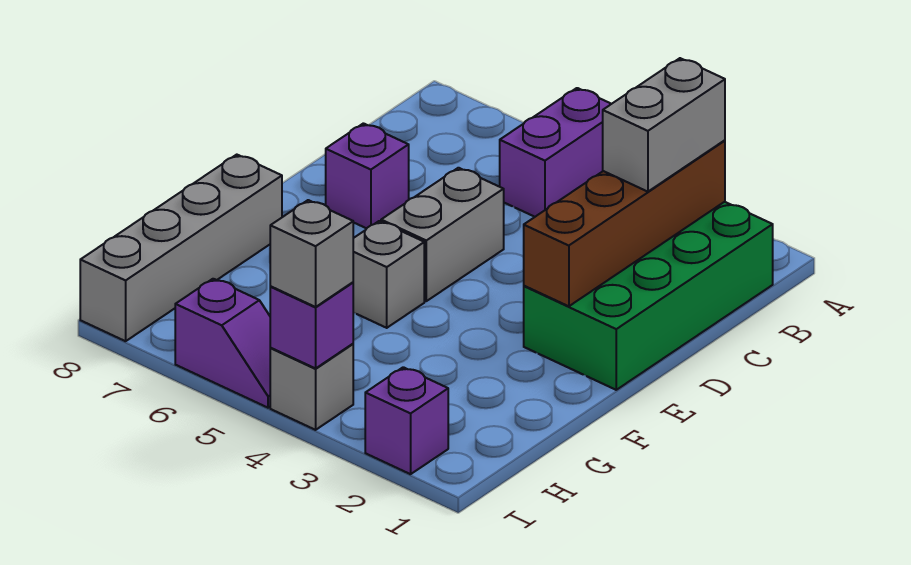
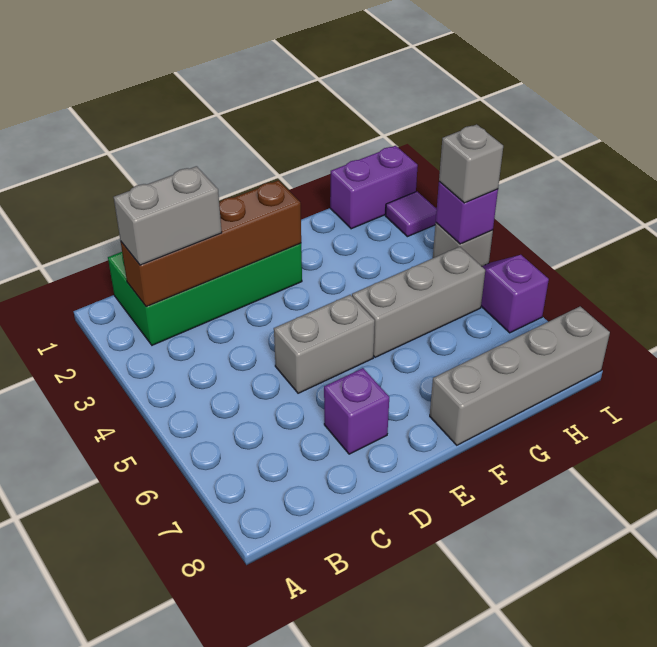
purple 1x2 brick [500,88,611,217] -> purple 1x2 brick moved to [330,146,418,229]
grey 1x1 brick [353,221,424,328] -> grey 1x3 brick [352,247,485,357]
purple 1x1 brick [365,367,448,474] -> purple 1x1 tile [385,192,437,237]

